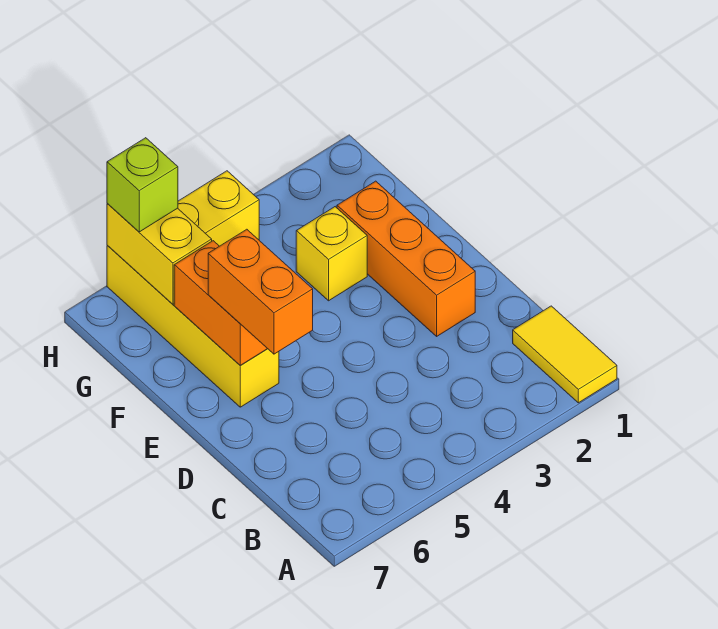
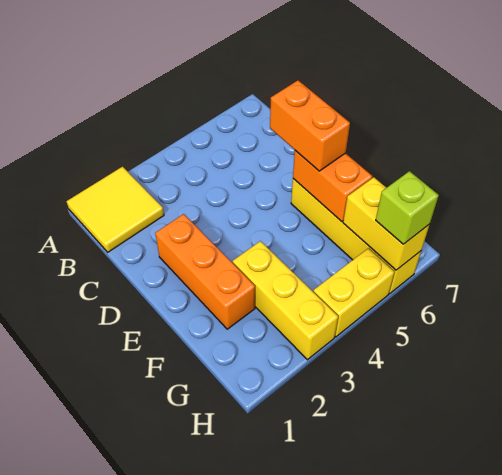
yellow 1x2 tile [513,306,617,403] -> yellow 2x2 tile [67,167,164,252]
yellow 1x1 brick [296,207,367,301] -> yellow 1x3 brick [233,241,338,360]

